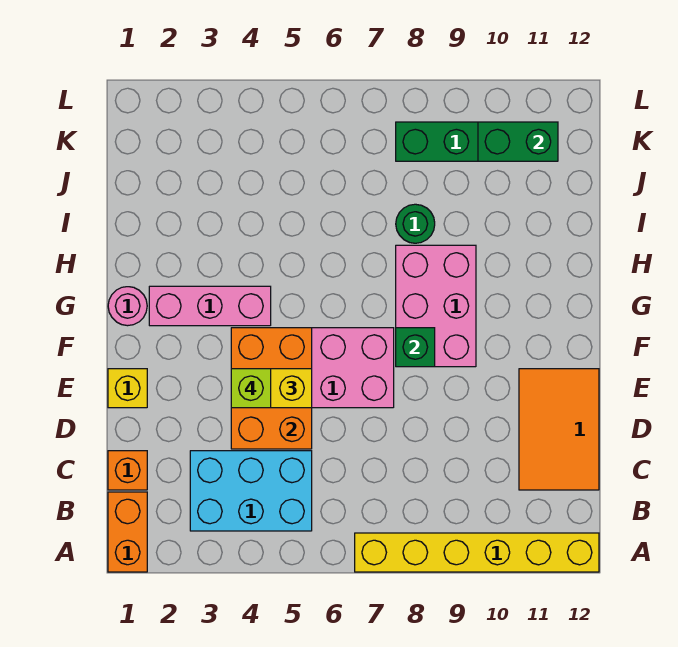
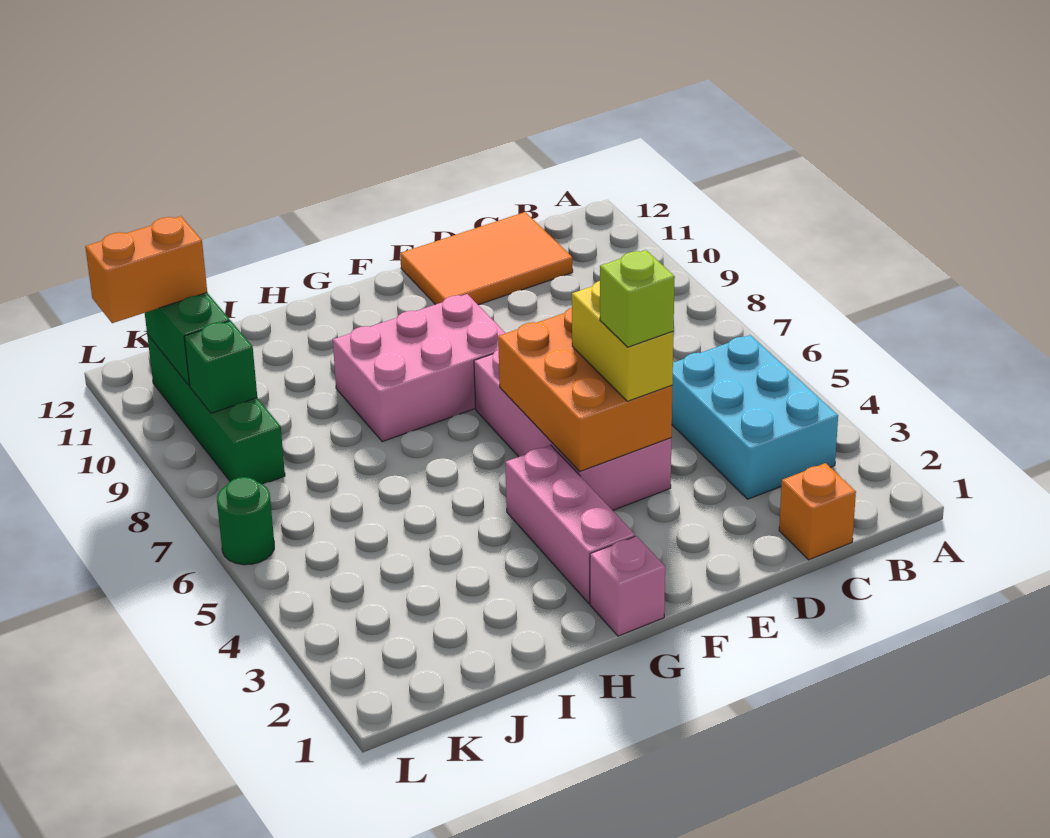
orange 1x2 brick [108,492,147,572] -> orange 1x2 brick moved to [85,216,207,323]
yellow 1x6 brick [355,533,599,572] -> none
orange 2x3 brick [231,328,312,449] -> orange 2x3 brick turned to [498,308,672,472]
yellow 1x1 brick [108,369,147,408] -> none
green 1x1 brick [396,328,435,367] -> green 1x1 brick moved to [184,321,257,413]
pink 1x1 round brick [108,287,147,326] -> pink 1x1 brick [590,536,665,636]
green 1x1 round brick [396,204,435,243] -> green 1x1 round brick moved to [217,477,274,565]

